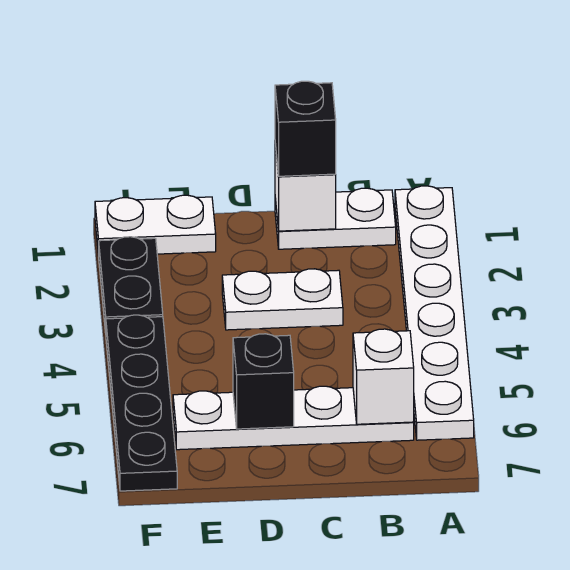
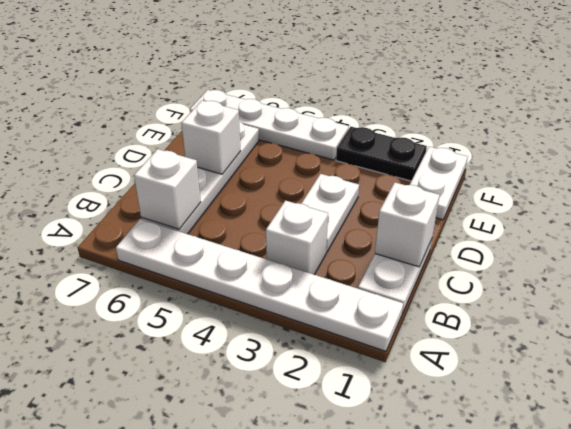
none -> white 1x1 brick [266,200,328,274]
black 1x1 brick [275,81,336,176] -> none
black 1x1 brick [233,334,294,429] -> white 1x1 brick [182,100,241,174]
black 1x4 plate [106,315,177,491] -> white 1x4 plate [190,90,349,160]

